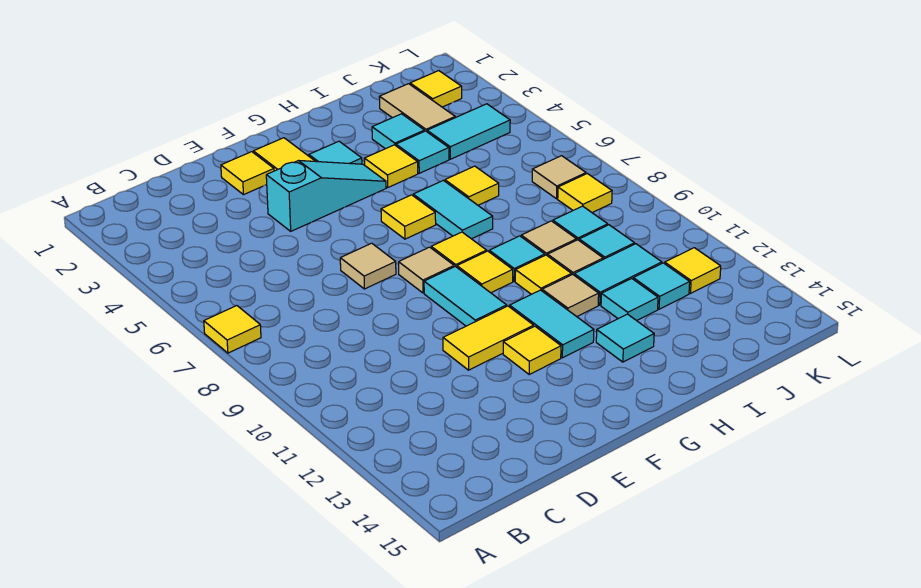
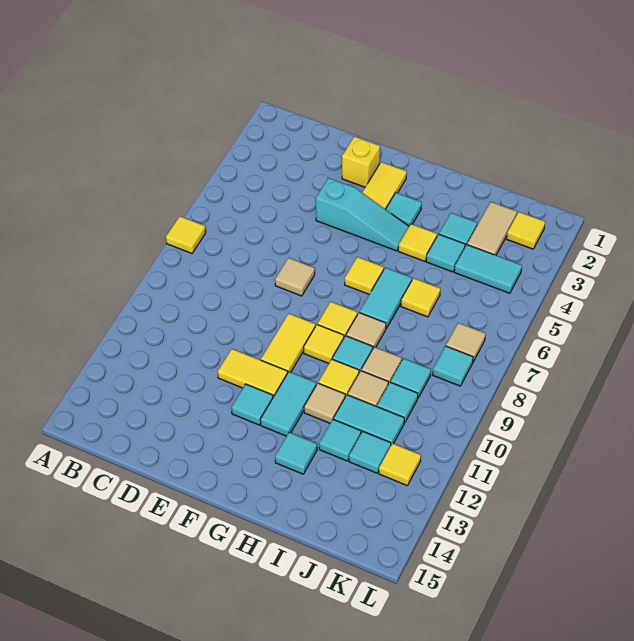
yellow 1x1 tile [221,152,274,195] -> yellow 1x1 brick [342,136,380,187]
tan 1x1 tile [399,247,454,293] -> tan 1x1 tile moved to [346,313,386,348]
cyan 1x2 tile [424,266,507,326] -> yellow 1x2 tile [261,314,315,373]
yellow 1x1 tile [503,326,561,374] -> cyan 1x1 tile [231,384,273,425]
yellow 1x1 tile [558,174,612,213] -> cyan 1x1 tile [433,346,473,386]

